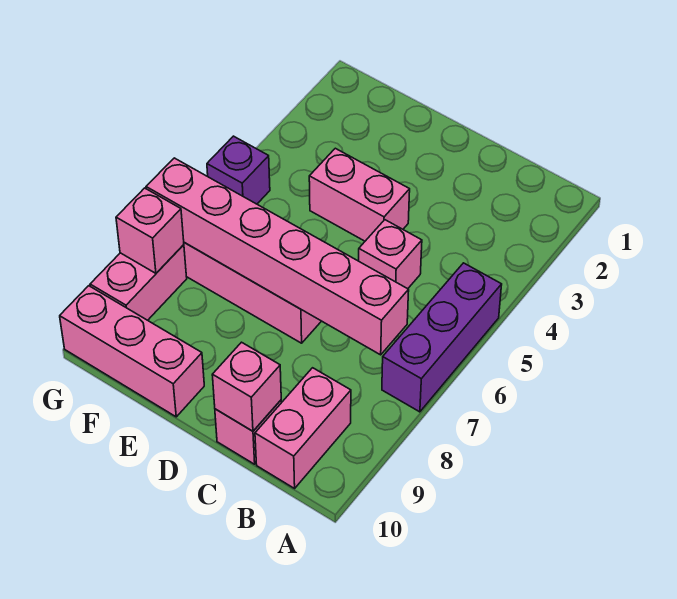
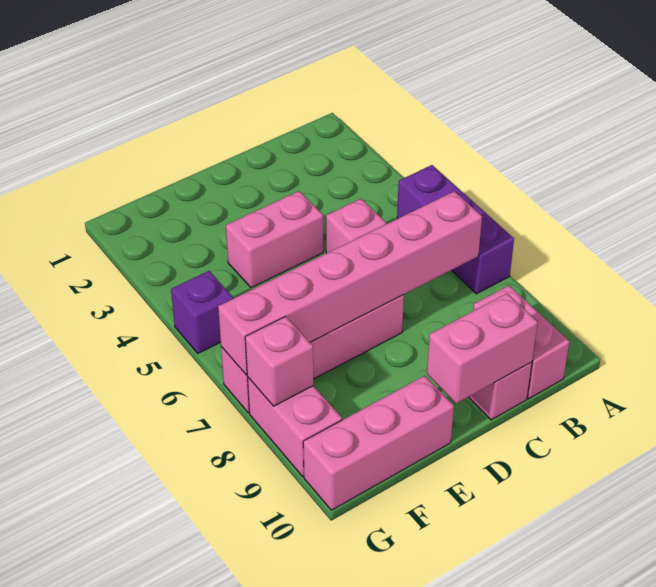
pink 1x1 brick [212,342,281,431] -> pink 1x2 brick [427,293,538,404]

